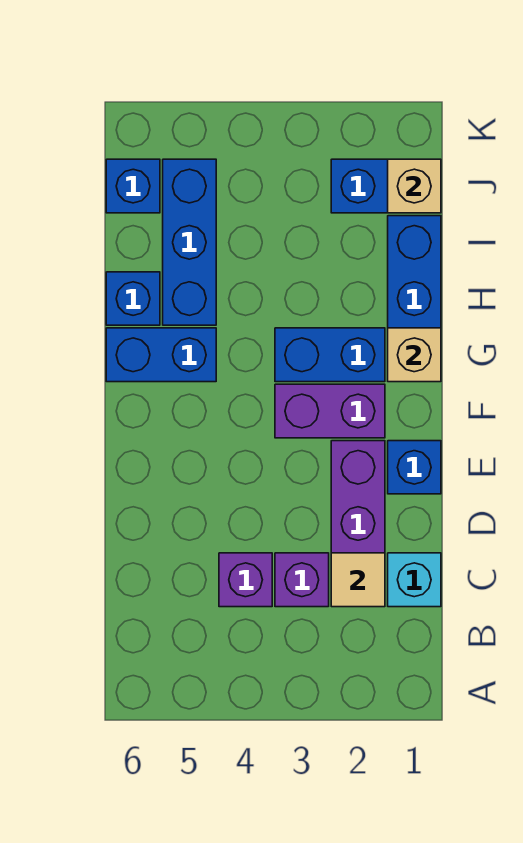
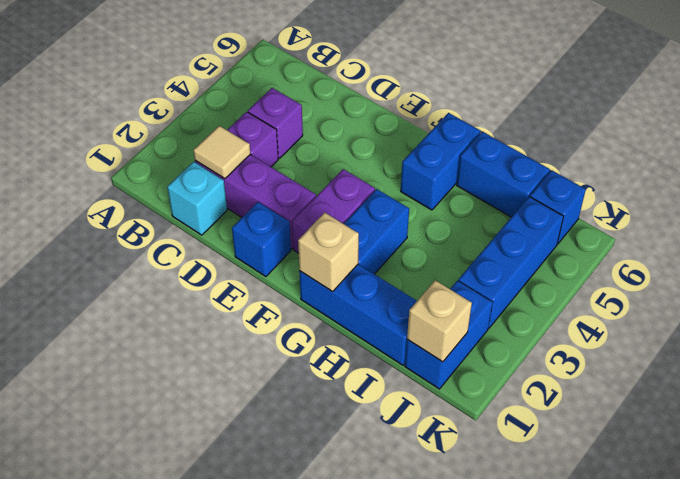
blue 1x3 brick [163,159,216,325] -> blue 1x3 brick turned to [458,197,563,328]
blue 1x1 brick [106,272,160,325] -> blue 1x2 brick [457,132,550,217]

